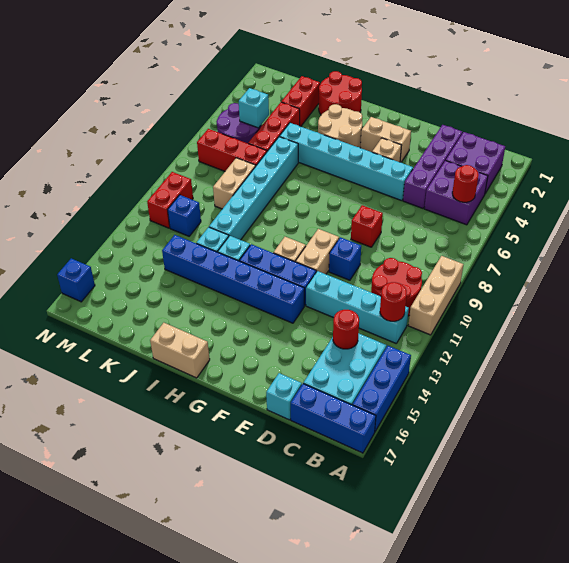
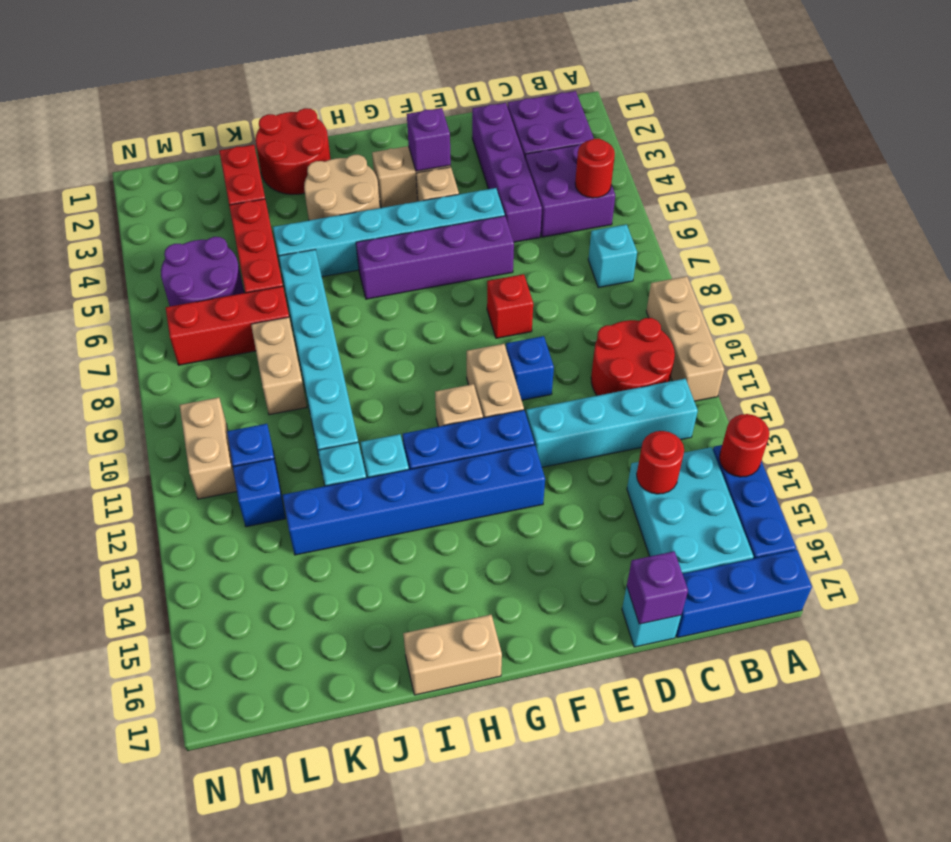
red 1x1 round brick [380,282,407,321] -> red 1x1 round brick moved to [719,414,769,477]
none -> purple 1x1 brick [627,551,688,624]
none -> purple 1x4 brick [356,216,514,299]
none -> purple 1x1 brick [407,108,451,171]
cyan 1x1 brick [239,88,269,128] -> cyan 1x1 brick moved to [588,224,637,288]
red 1x2 brick [147,172,193,228] -> tan 1x2 brick [180,398,237,499]
blue 1x1 brick [57,258,95,302] -> blue 1x1 brick moved to [233,459,286,527]

